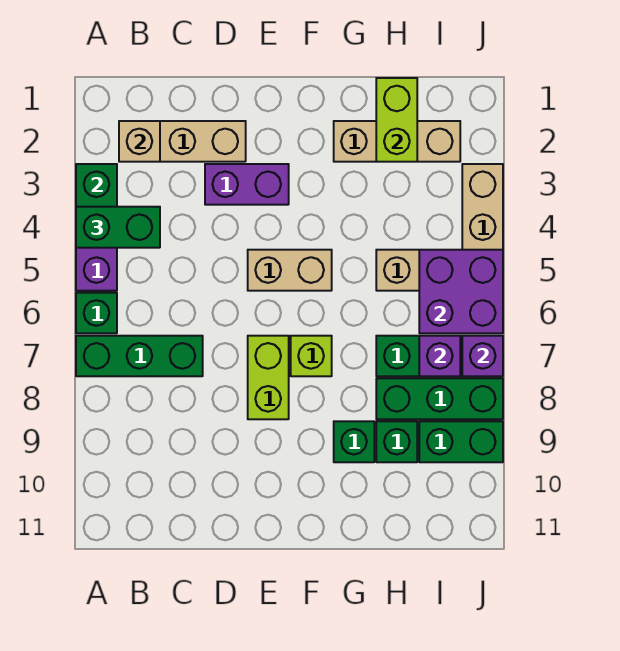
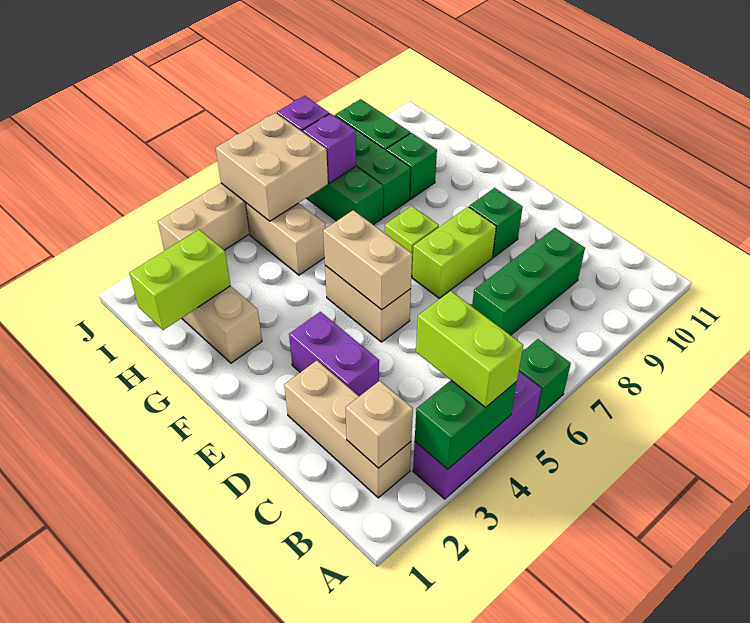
green 1x2 brick [76,207,160,248] -> lime 1x2 brick [416,291,523,407]
green 1x3 brick [76,336,203,376] -> green 1x3 brick turned to [472,228,585,335]
none -> tan 1x2 brick [323,210,412,310]
green 1x1 brick [334,421,374,462] -> green 1x1 brick moved to [469,188,523,257]
purple 2x2 brick [419,250,503,333] -> tan 2x2 brick [216,113,328,221]

